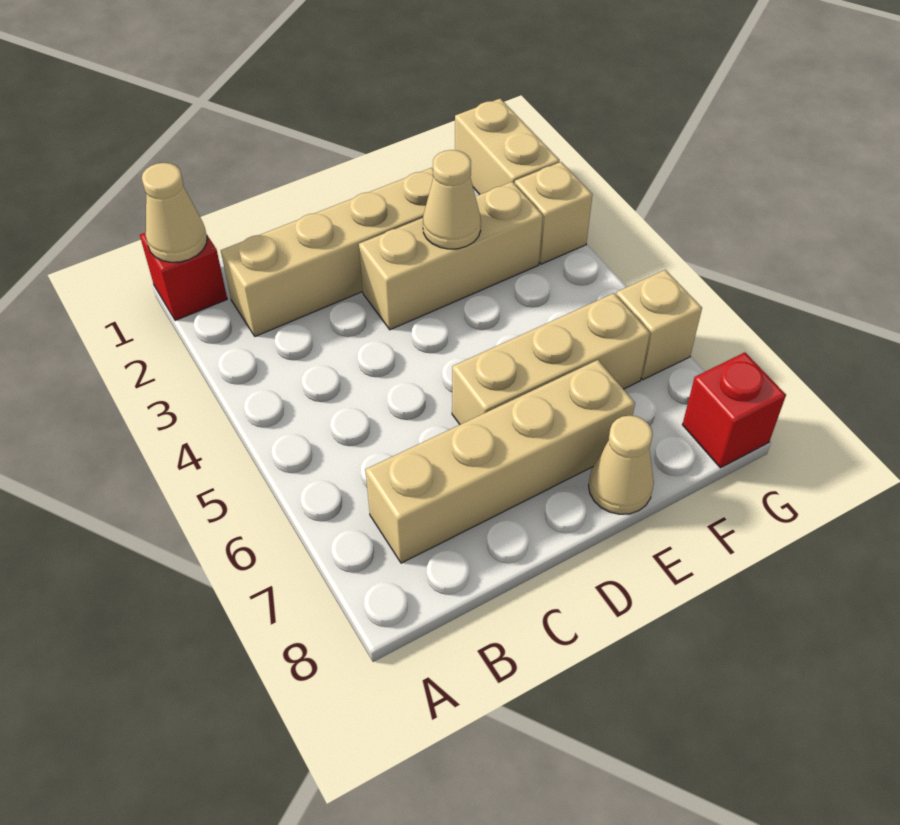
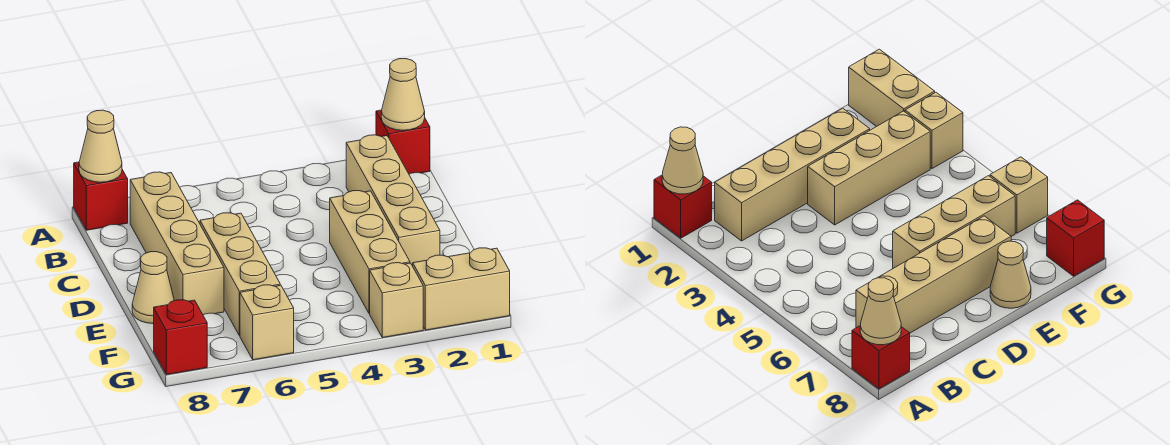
none -> red 1x1 brick [74,162,128,230]
tan 1x1 cone [423,150,481,249] -> tan 1x1 cone moved to [79,110,122,182]

